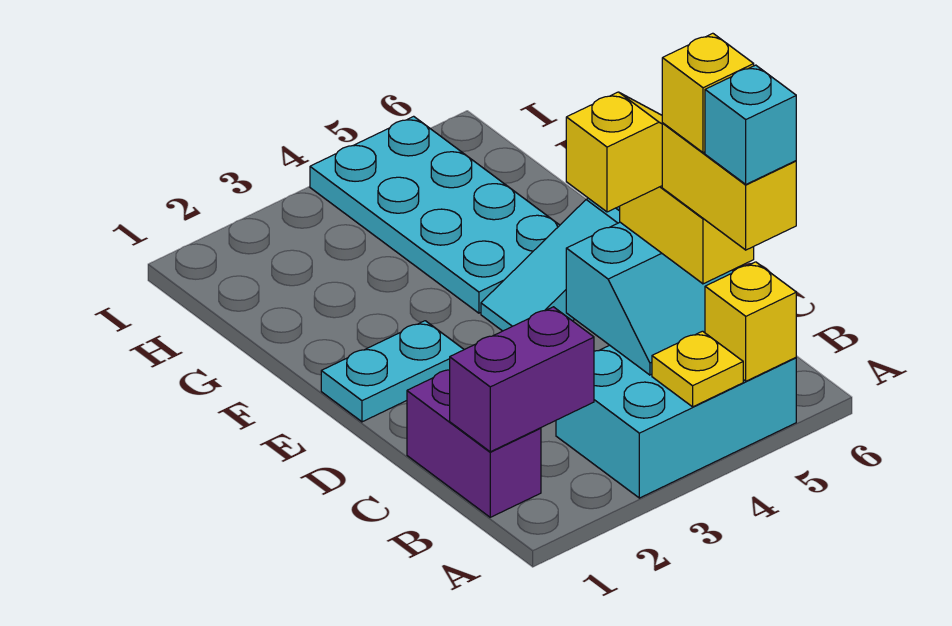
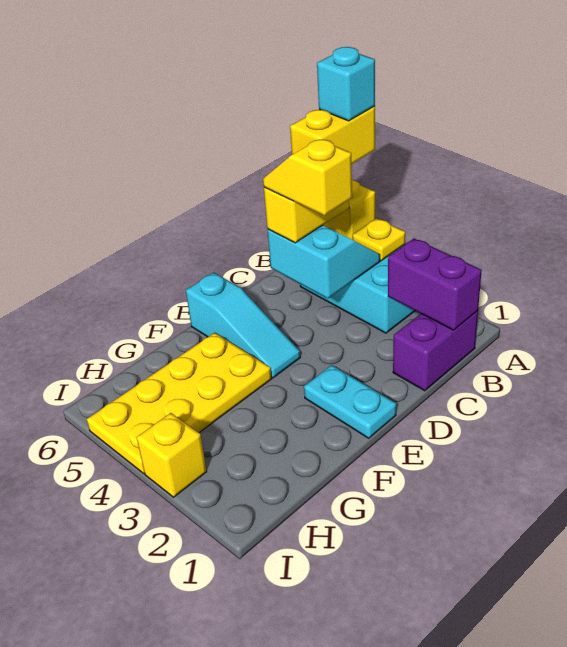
yellow 1x1 brick [662,33,754,153] -> yellow 1x1 brick moved to [137,413,207,497]
cyan 2x4 plate [310,116,560,313] -> yellow 2x4 plate [87,333,271,473]

